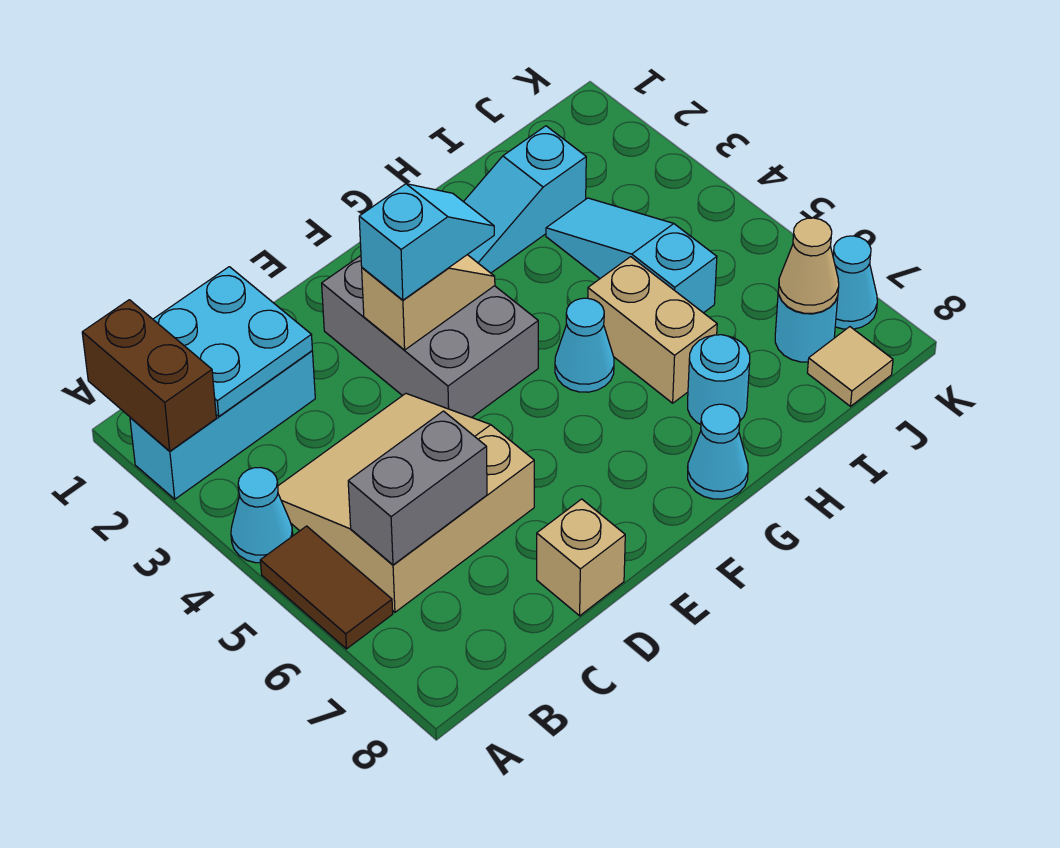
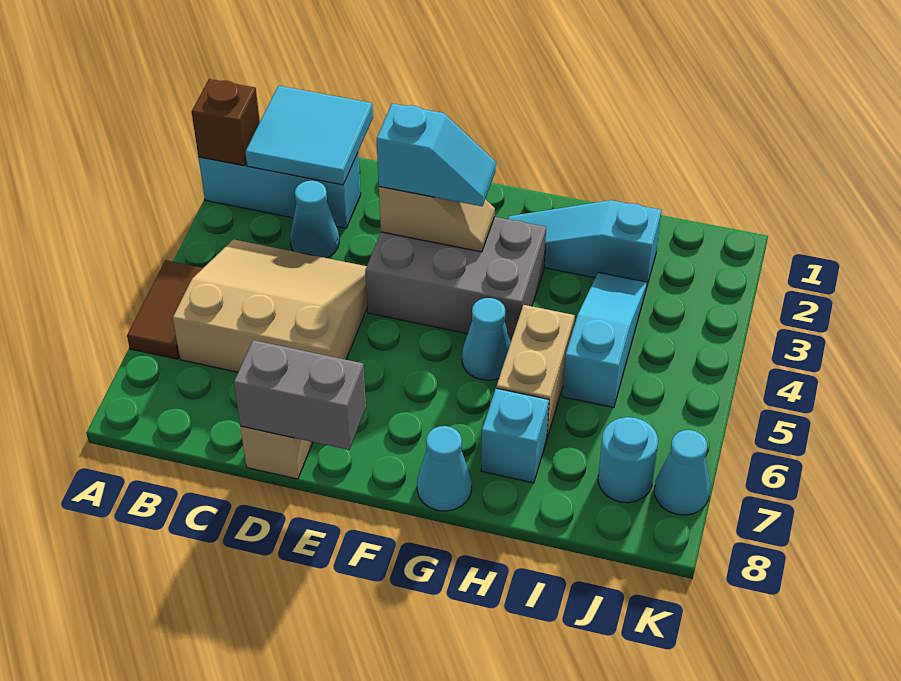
brown 1x2 brick [82,300,216,451] -> brown 1x1 brick [192,79,260,166]
cyan 1x1 cone [231,468,293,563] -> cyan 1x1 cone moved to [290,181,339,258]
cyan 2x2 plate [153,267,312,416] -> cyan 2x2 tile [245,86,373,185]
grey 1x2 brick [348,411,487,565] -> grey 1x2 brick moved to [234,340,366,450]
grey 2x3 brick [322,256,538,418] -> grey 2x3 brick turned to [365,217,546,341]
cyan 1x1 round brick [688,335,750,425] -> cyan 1x1 brick [481,388,549,483]
tan 1x1 cone [779,218,839,313] -> none
tan 1x1 tile [807,327,893,406] -> none

